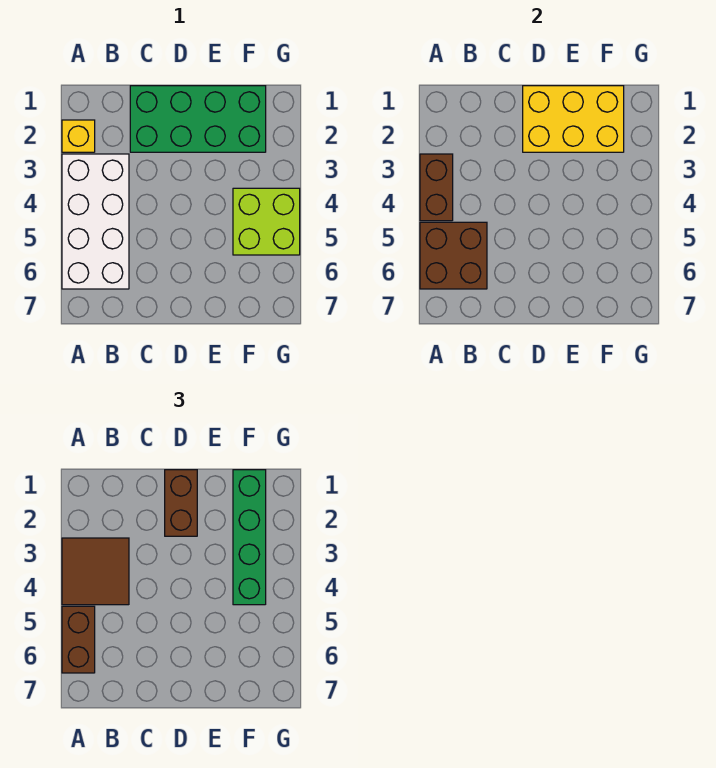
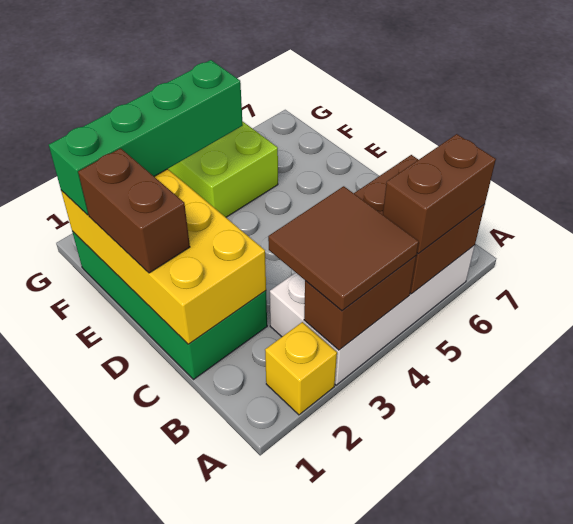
yellow 2x3 brick [523,86,624,152] -> yellow 2x4 brick [61,169,266,344]
brown 1x2 brick [165,470,197,536] -> brown 1x2 brick turned to [78,148,190,273]

